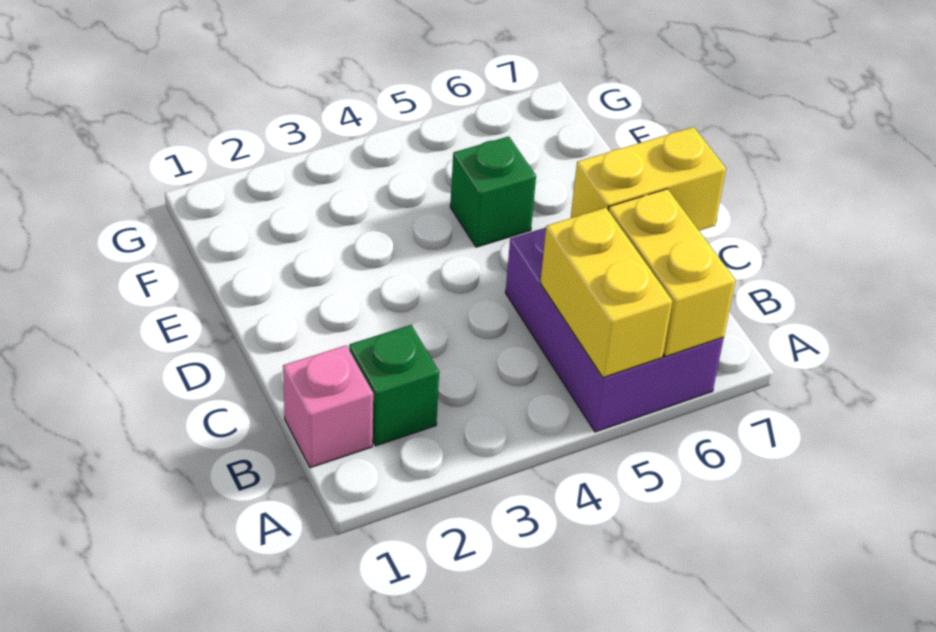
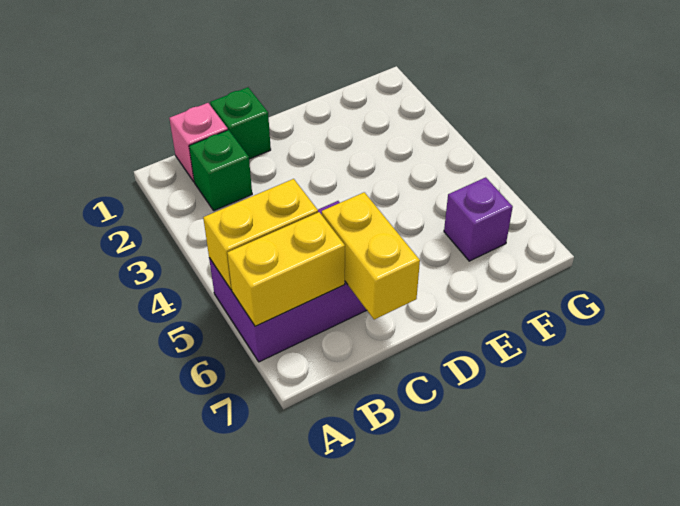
green 1x1 brick [450,136,536,247] -> green 1x1 brick moved to [210,87,271,159]
none -> purple 1x1 brick [444,177,513,261]

